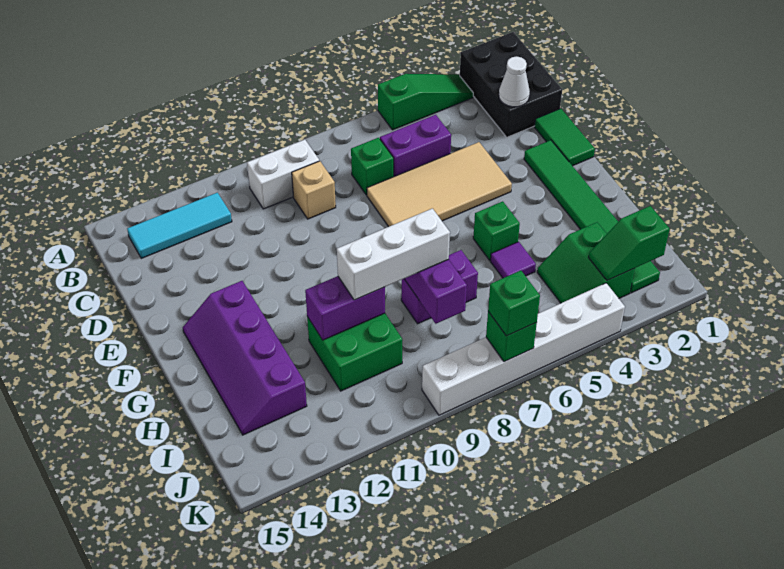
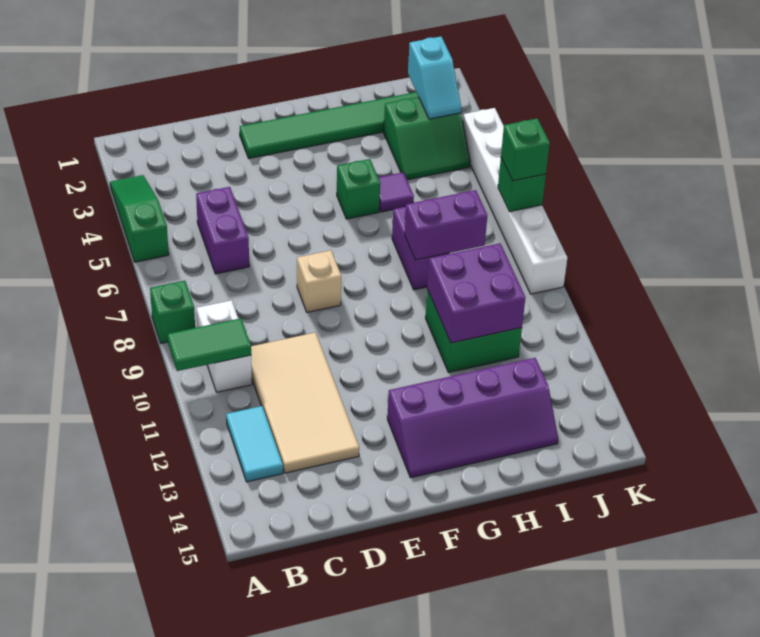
black 2x3 brick [460,32,562,137] -> none
cyan 1x3 tile [127,193,232,258] -> cyan 1x2 tile [226,406,283,482]
white 1x1 cone [499,56,530,107] -> none
green 1x1 brick [351,138,394,195] -> green 1x1 brick moved to [150,281,195,343]
tan 1x1 brick [292,161,336,219] -> tan 1x1 brick moved to [297,250,341,312]
green 1x2 tile [535,109,595,166] -> green 1x2 tile moved to [168,318,251,371]
tan 2x4 tile [367,142,512,227] -> tan 2x4 tile moved to [251,332,359,473]
white 1x3 brick [337,209,450,300] -> none
purple 1x2 brick [305,276,385,340] -> purple 2x2 brick [427,243,525,343]
green 1x2 slope [589,206,669,280] -> cyan 1x2 slope [408,37,461,119]

